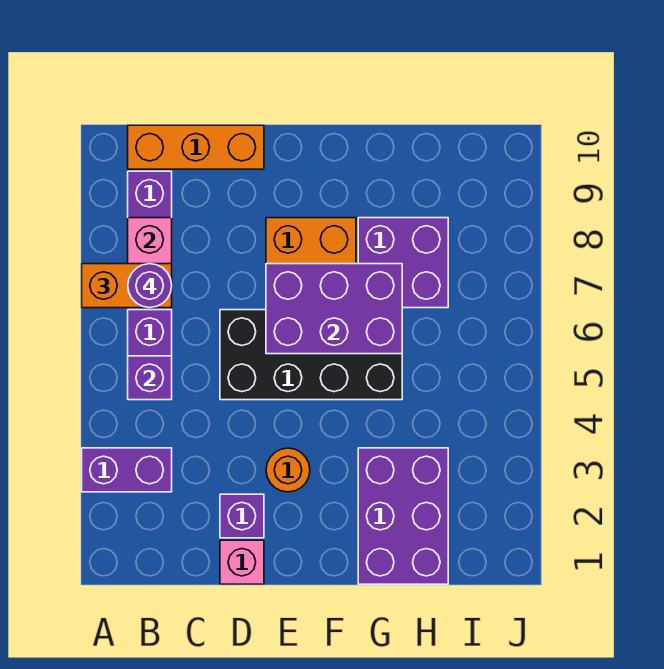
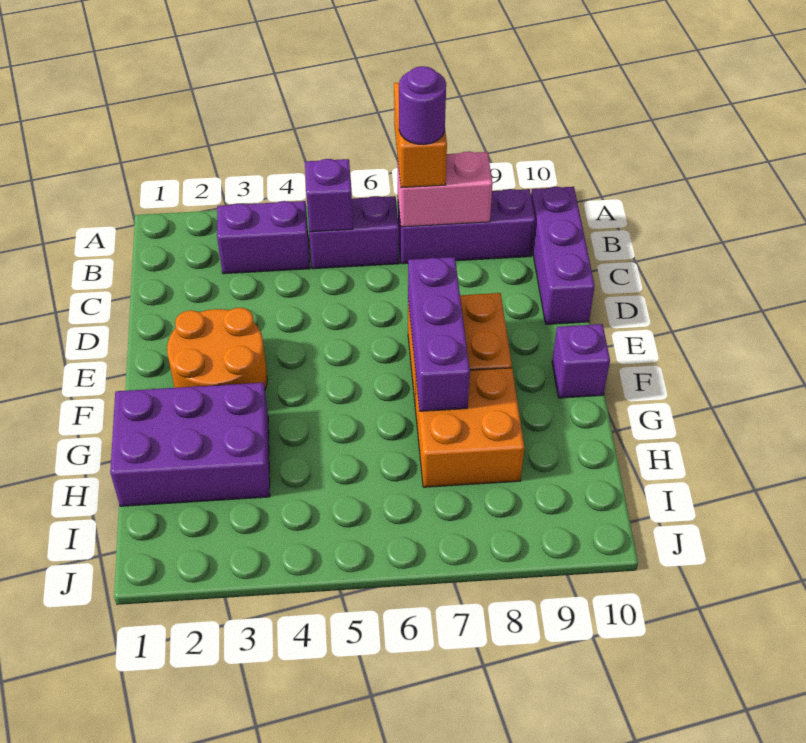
purple 1x2 brick [82,448,172,492] -> purple 1x2 brick turned to [217,201,310,274]
orange 1x3 brick [128,125,264,169] -> purple 1x3 brick [531,187,595,324]
pink 1x1 brick [220,540,264,584] -> none
purple 1x1 brick [220,494,264,538] -> purple 1x1 brick moved to [552,324,610,398]
black 2x4 brick [220,310,402,400] -> none
orange 1x1 round brick [266,448,310,492] -> orange 2x2 round brick [167,308,267,389]
purple 2x3 brick [266,264,402,354] -> purple 1x3 brick [408,257,470,411]
purple 2x2 brick [358,218,448,308] -> orange 2x2 brick [415,368,524,487]

